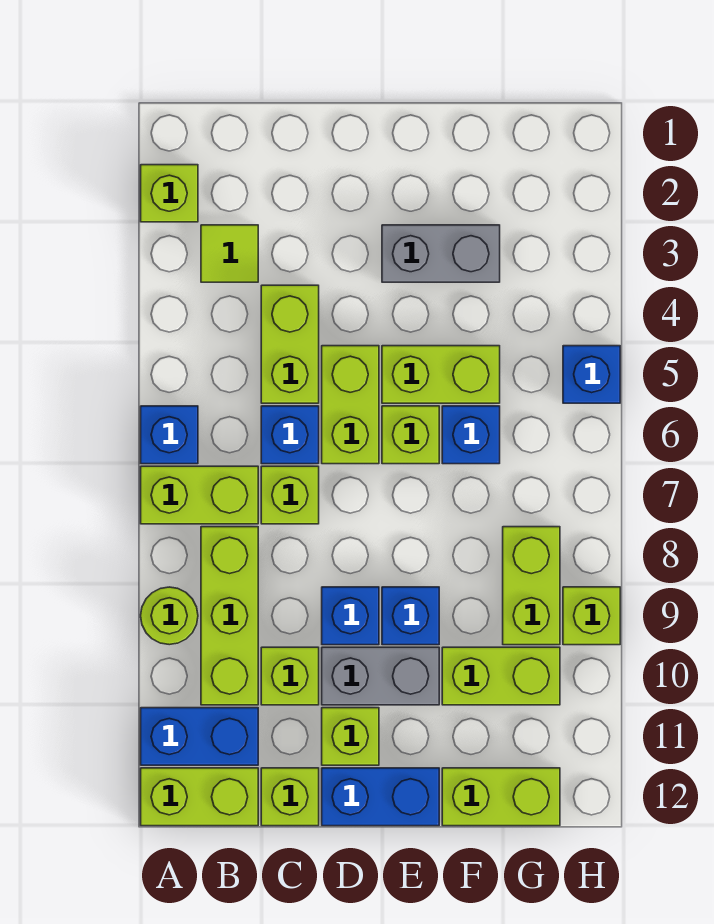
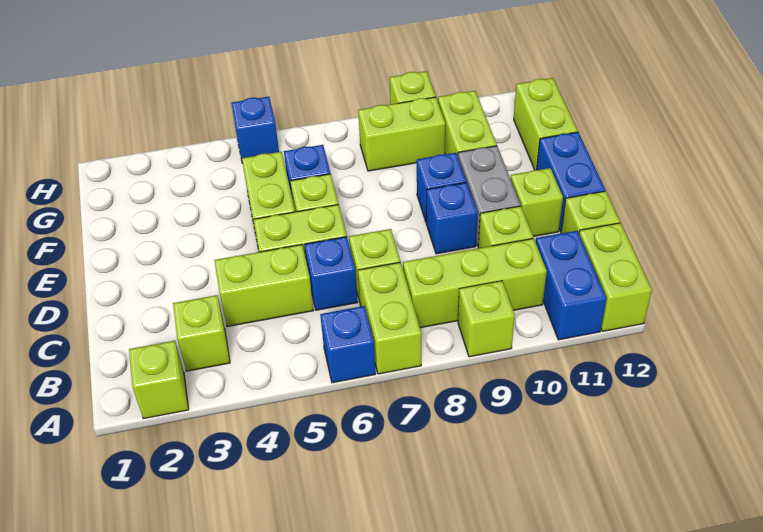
lime 1x1 round brick [141,587,198,645] -> lime 1x1 brick [458,281,515,357]
lime 1x1 tile [201,225,258,282] -> lime 1x1 brick [173,295,230,371]
grey 1x2 brick [382,225,500,282] -> none

